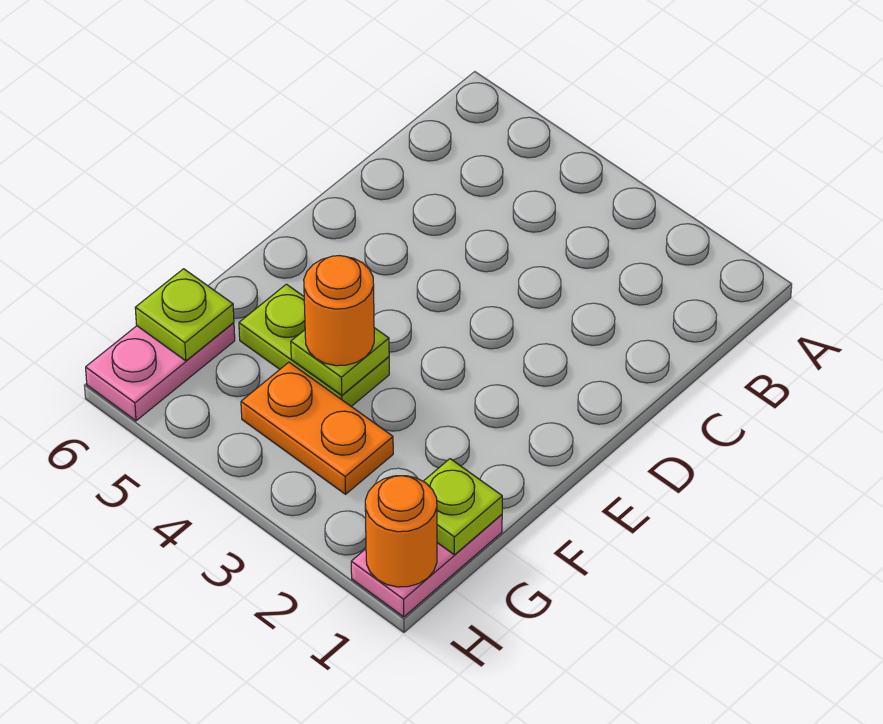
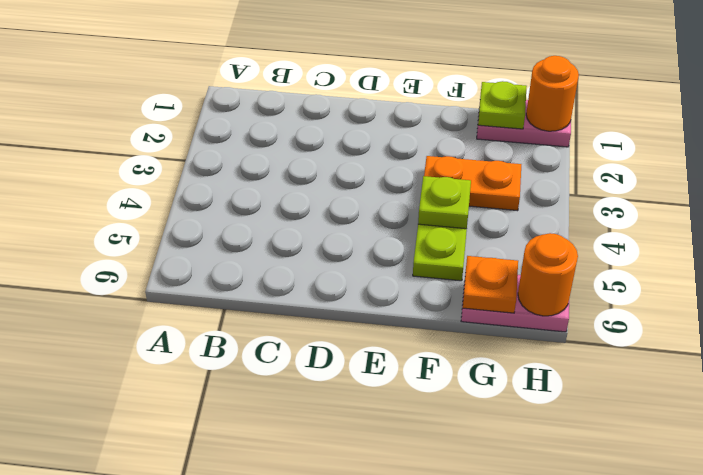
orange 1x1 round brick [304,256,374,366] -> orange 1x1 round brick moved to [518,233,578,316]
orange 1x2 plate [241,362,393,494] -> orange 1x2 plate turned to [424,156,521,211]
lime 1x1 plate [135,269,234,361] -> orange 1x1 plate [463,256,518,313]

